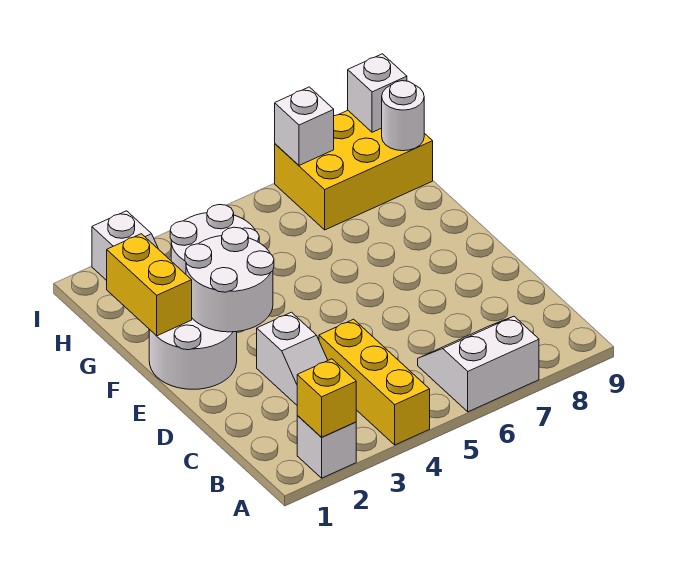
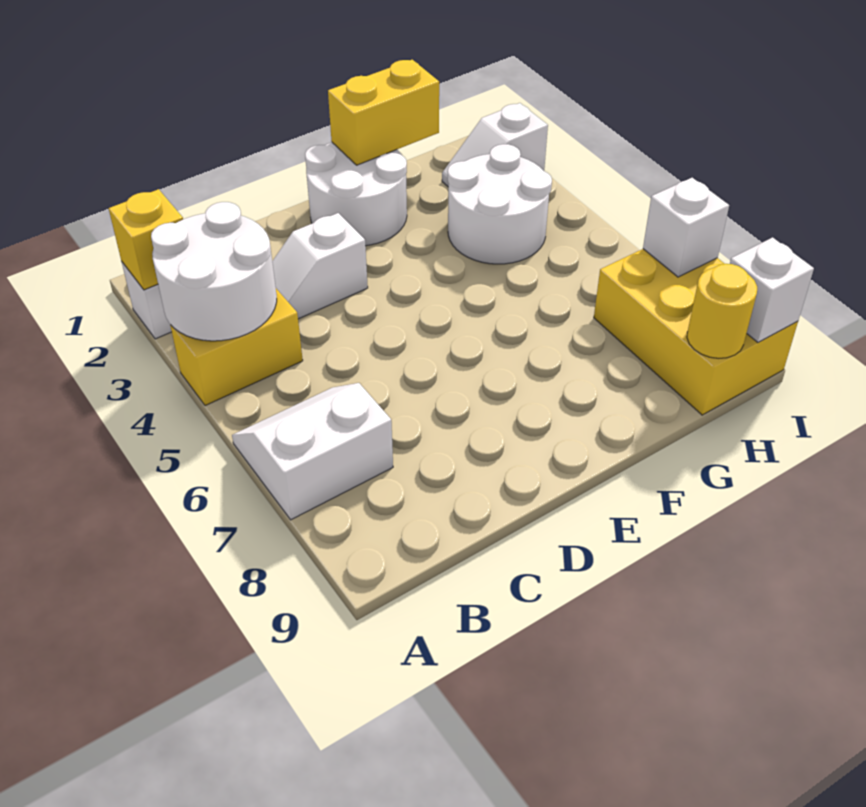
yellow 1x3 brick [319,319,430,445] -> yellow 1x2 brick [170,289,303,406]
white 2x2 slope [418,316,539,412] -> white 2x2 slope turned to [232,383,393,520]
white 2x2 round brick [185,227,274,332] -> white 2x2 round brick moved to [151,202,277,341]
white 1x1 round brick [382,81,424,151] -> yellow 1x1 round brick [687,264,757,358]

